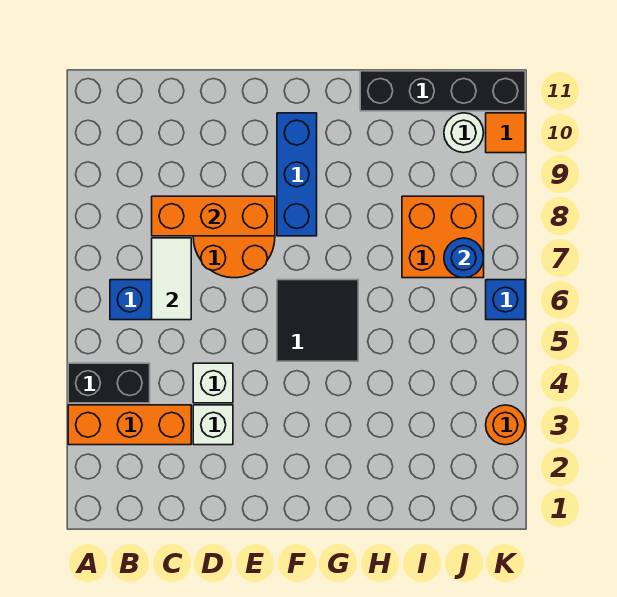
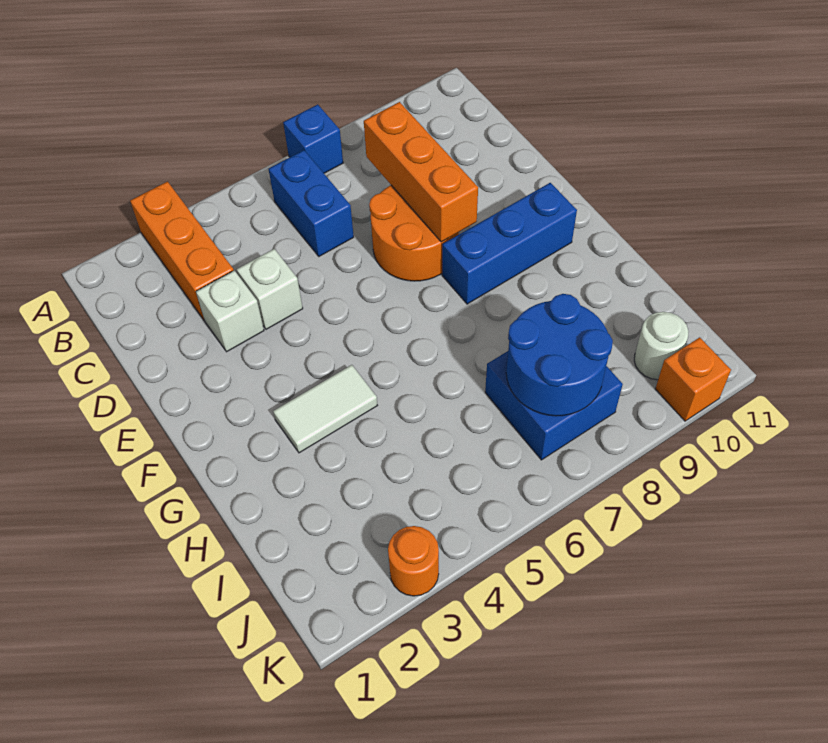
black 1x2 brick [68,363,150,403] -> none
white 1x2 tile [152,238,191,320] -> white 1x2 tile moved to [273,365,377,453]
black 2x2 tile [277,280,358,361] -> none
black 1x4 brick [360,71,525,111] -> none
orange 2x2 brick [402,196,484,278] -> blue 2x2 brick [485,351,623,460]
blue 1x1 round brick [444,238,484,278] -> blue 2x2 round brick [506,294,613,416]
blue 1x1 brick [486,280,525,320] -> blue 1x1 brick moved to [283,104,343,173]
orange 1x1 tile [486,113,525,153] -> orange 1x1 brick [655,337,731,421]

